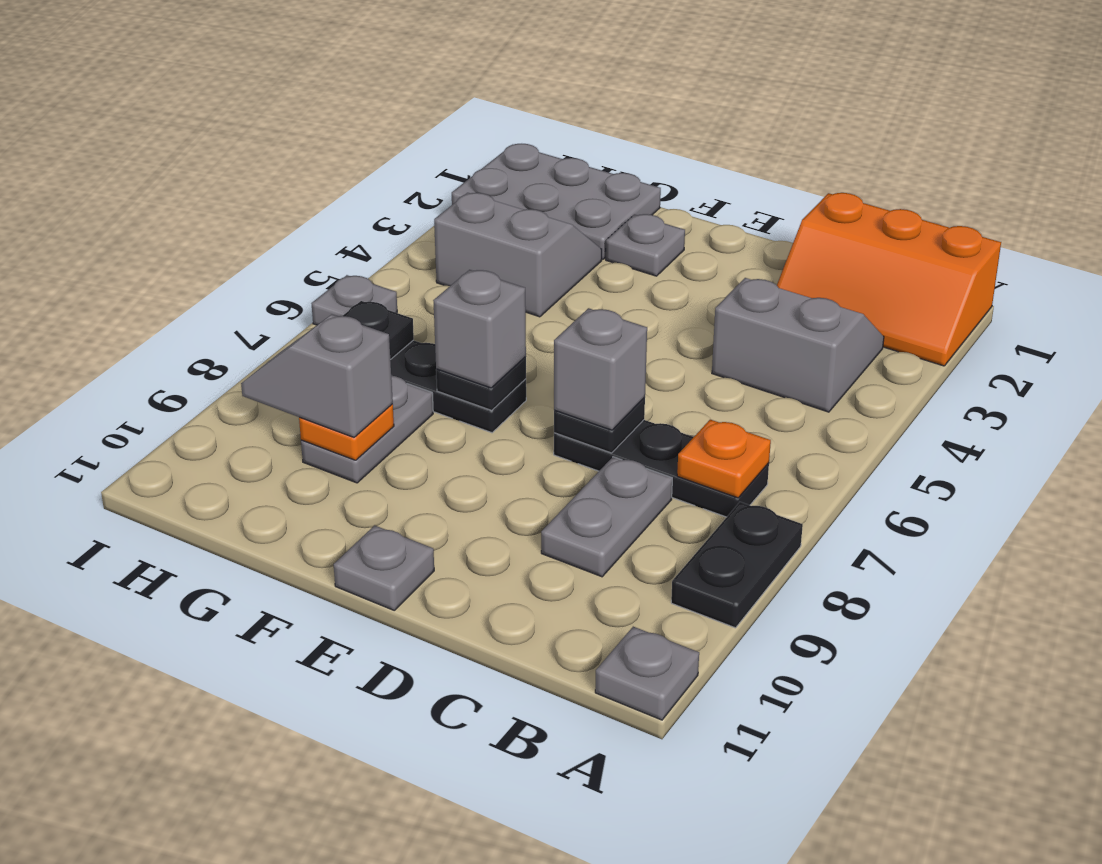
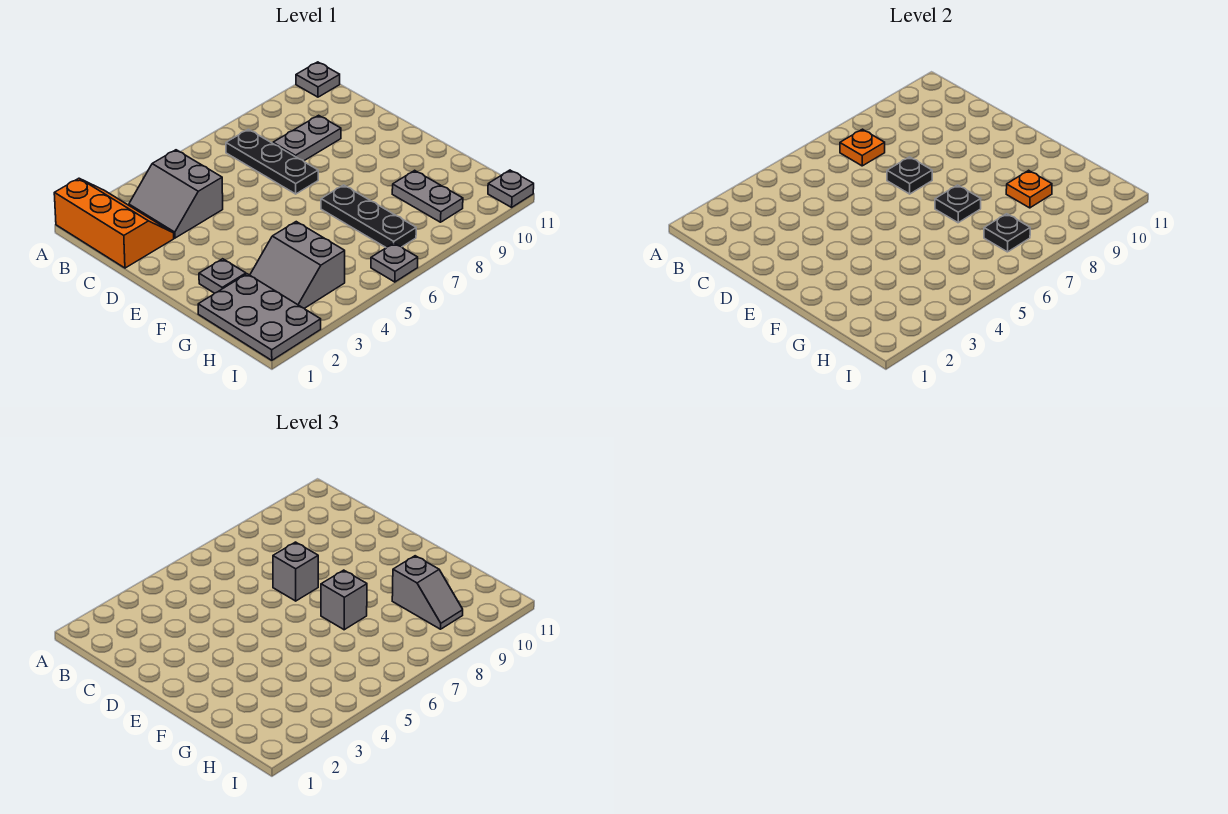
black 1x2 plate [671,502,803,628] -> none
grey 1x1 plate [334,525,434,610] -> grey 1x1 plate moved to [488,170,534,207]
grey 1x2 plate [301,376,433,483] -> grey 1x2 plate turned to [392,170,463,222]

